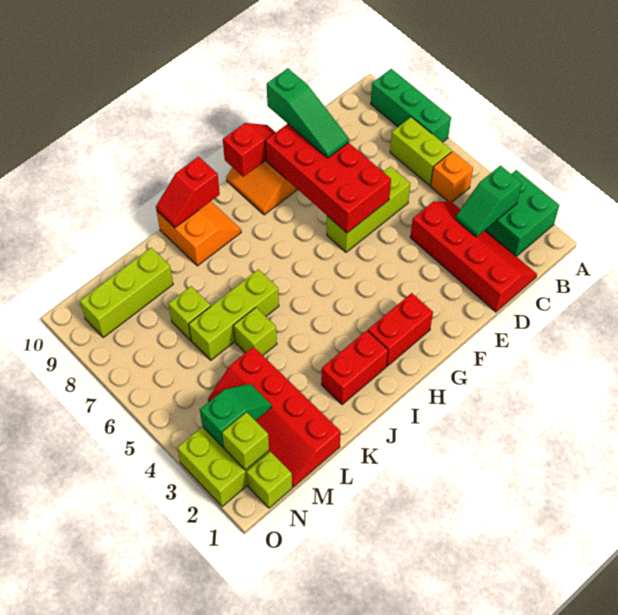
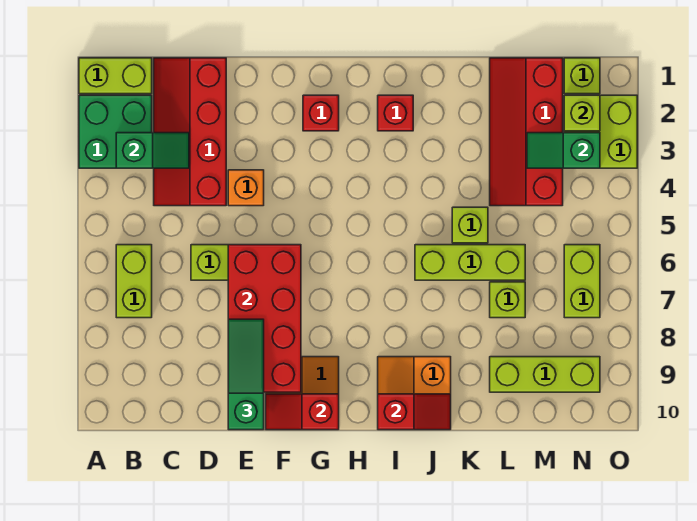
none -> lime 1x2 brick [79,58,152,94]
green 1x3 brick [371,69,451,142] -> none
orange 1x1 brick [431,151,473,202] -> orange 1x1 brick moved to [228,170,264,206]
red 1x2 brick [368,293,433,366] -> red 1x1 brick [303,95,339,131]
red 1x2 brick [321,331,388,405] -> red 1x1 brick [378,95,413,131]
red 2x4 slope [208,347,341,487] -> red 2x4 slope turned to [490,58,563,206]
none -> lime 1x2 brick [564,245,600,318]

